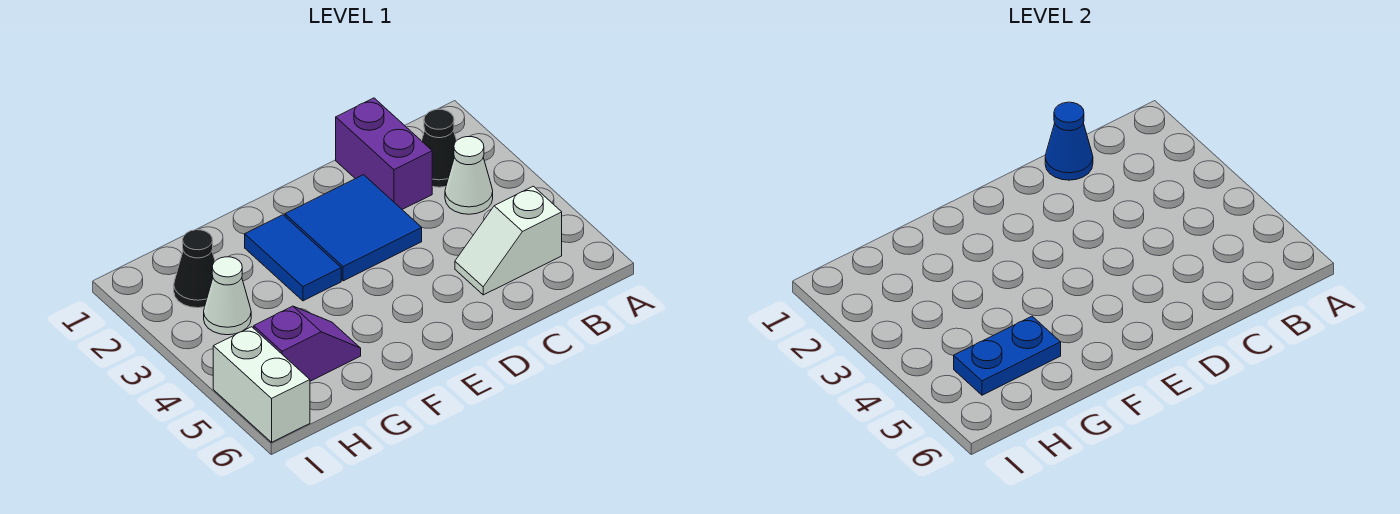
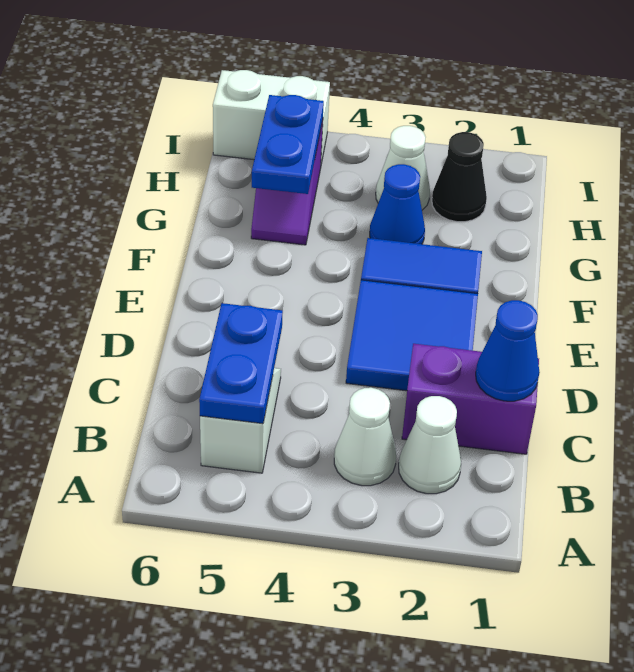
black 1x1 cone [422,109,457,187] -> white 1x1 cone [399,396,461,494]
none -> blue 1x2 plate [199,303,283,424]
none -> blue 1x1 cone [370,164,425,244]

